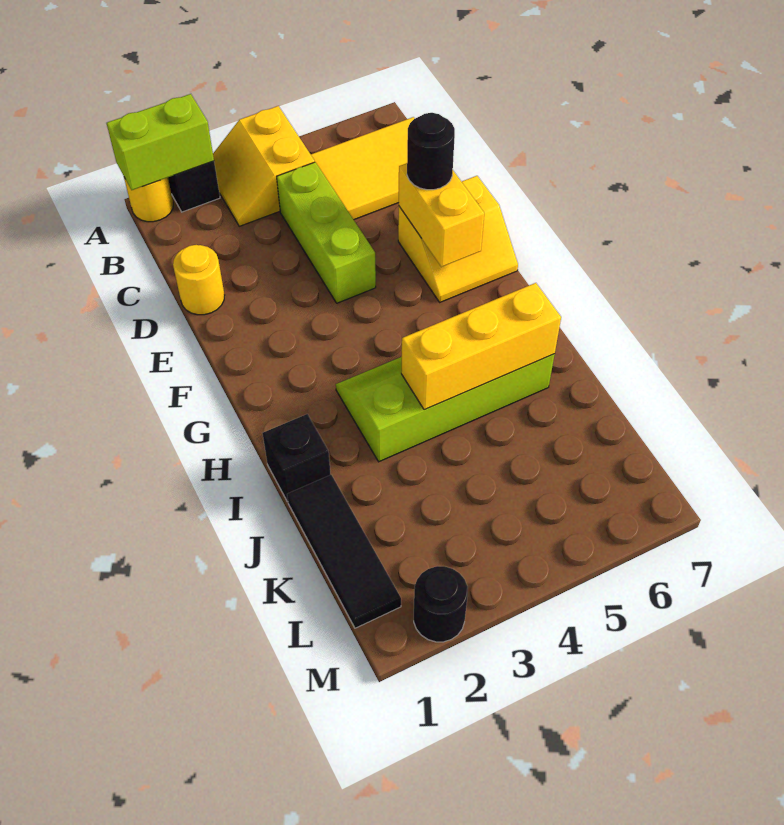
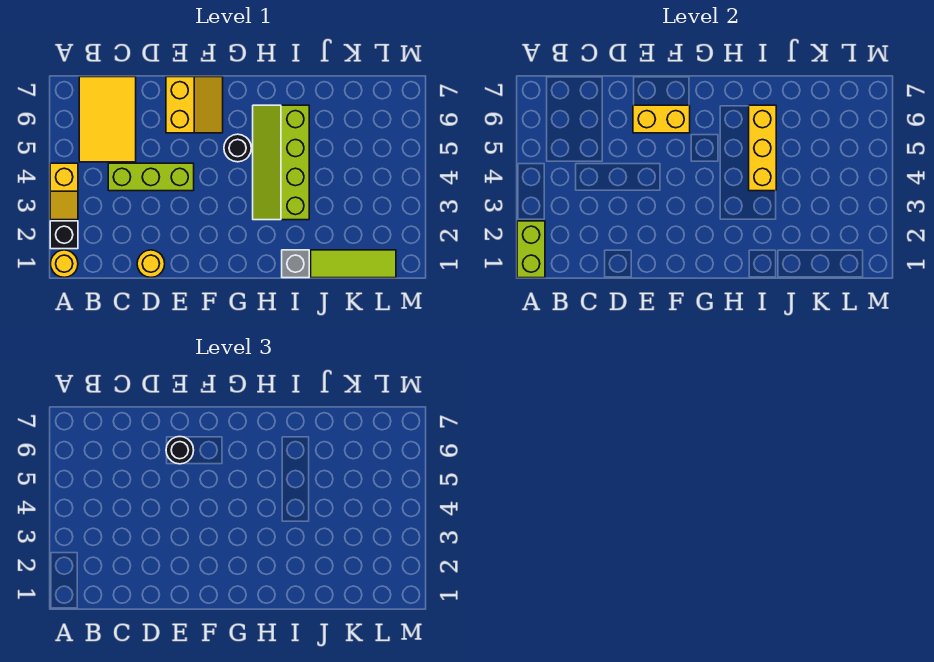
yellow 2x2 slope [213,106,315,226] -> yellow 1x2 slope [50,163,78,220]
black 1x1 brick [263,414,331,502] -> grey 1x1 brick [282,250,309,278]
black 1x3 tile [287,475,401,628] -> lime 1x3 tile [311,250,396,278]
black 1x1 round brick [414,566,468,642] -> black 1x1 round brick moved to [224,134,251,162]

